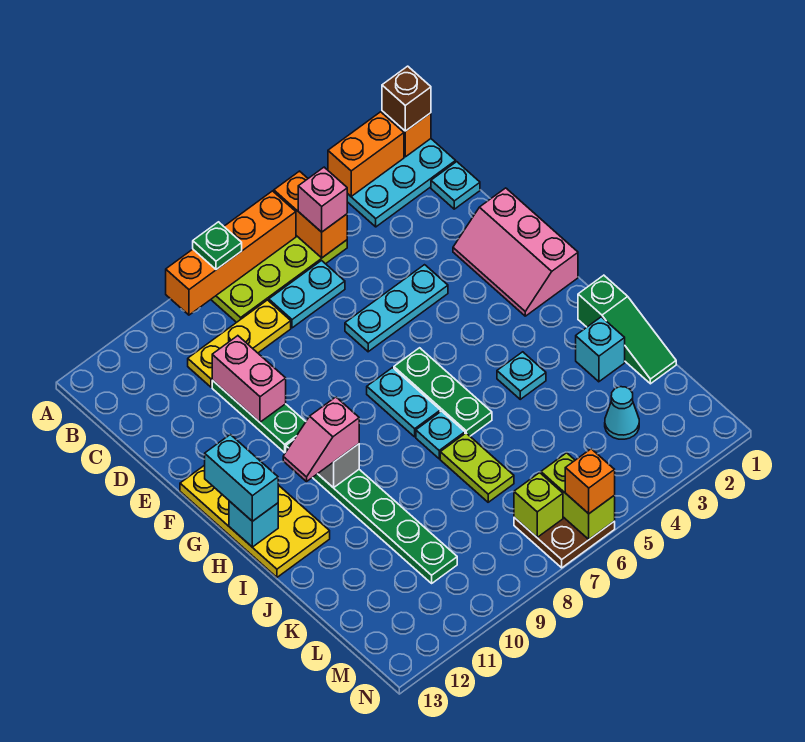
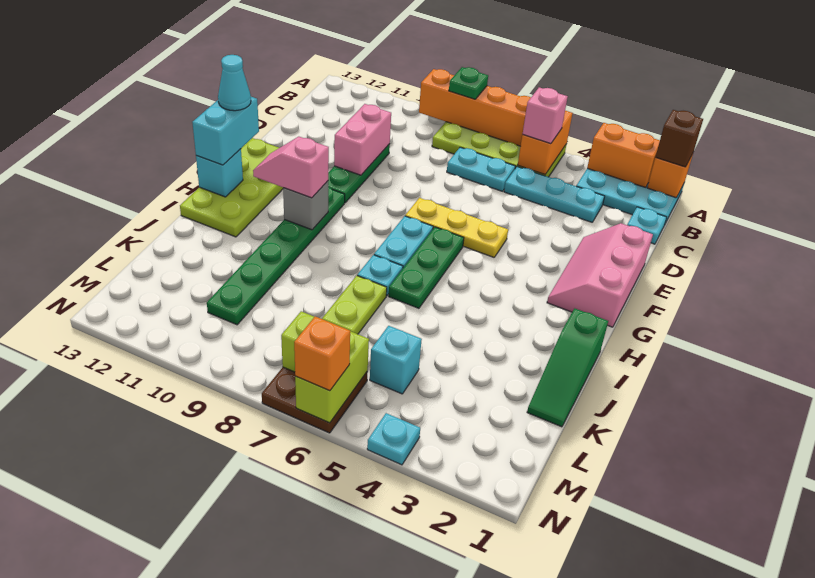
yellow 1x3 plate [188,300,291,387] -> yellow 1x3 plate moved to [405,198,508,257]
cyan 1x3 plate [345,265,448,352] -> cyan 1x3 plate moved to [504,167,605,222]
yellow 2x4 plate [180,465,330,577] -> lime 2x4 plate [180,138,283,237]
cyan 1x1 plate [497,352,546,399] -> cyan 1x1 plate moved to [367,413,420,465]
cyan 1x1 brick [576,317,625,382] -> cyan 1x1 brick moved to [370,326,422,394]
cyan 1x1 cone [605,387,639,439] -> cyan 1x1 cone moved to [218,55,251,111]

